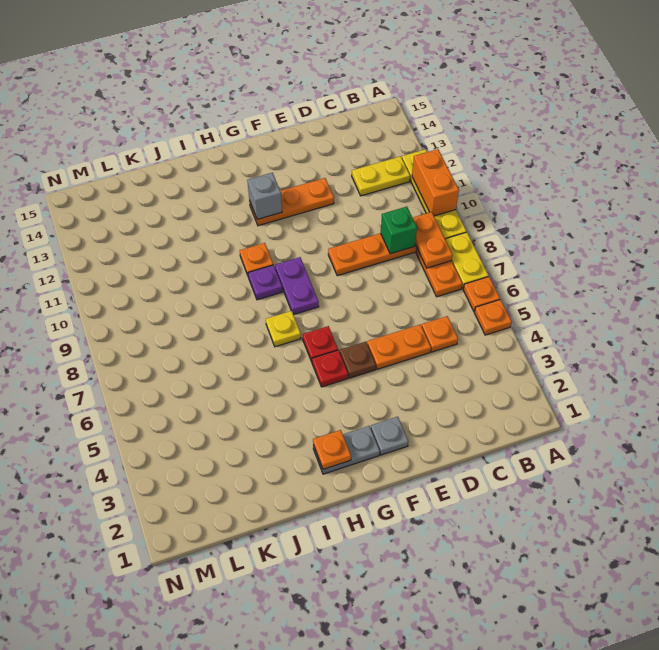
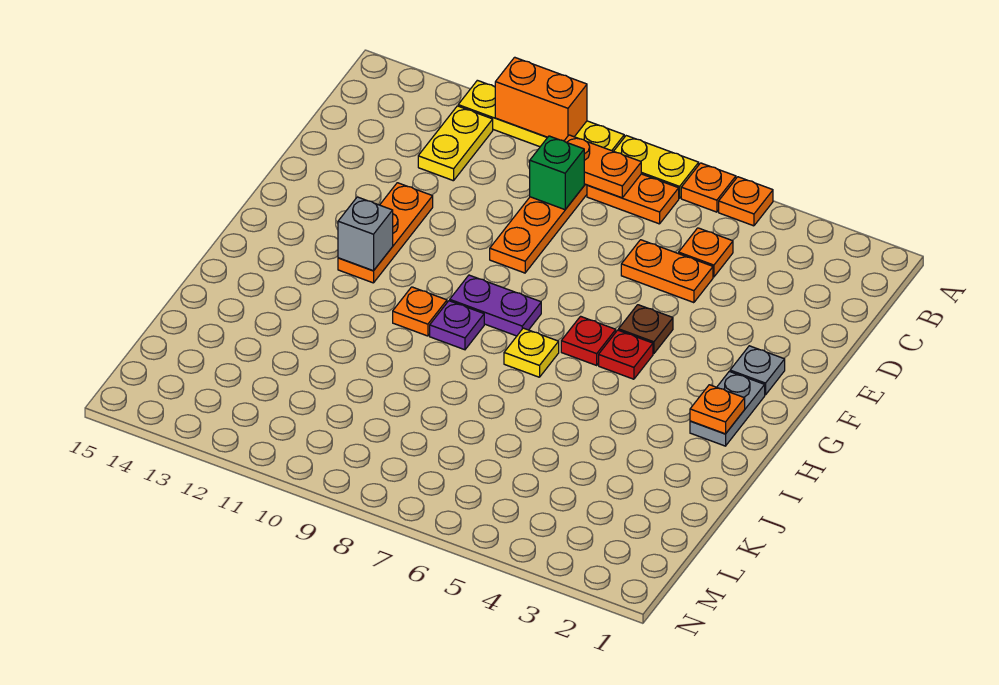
orange 1x2 plate [367,325,431,369] -> orange 1x2 plate turned to [621,240,713,303]

